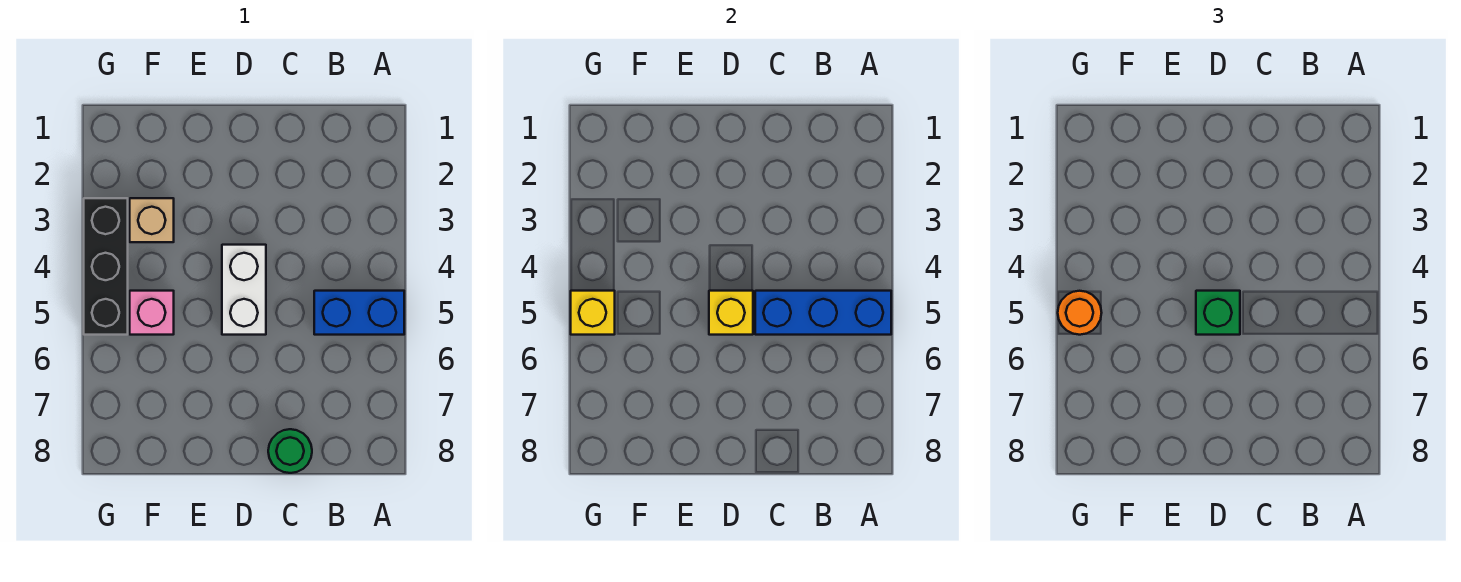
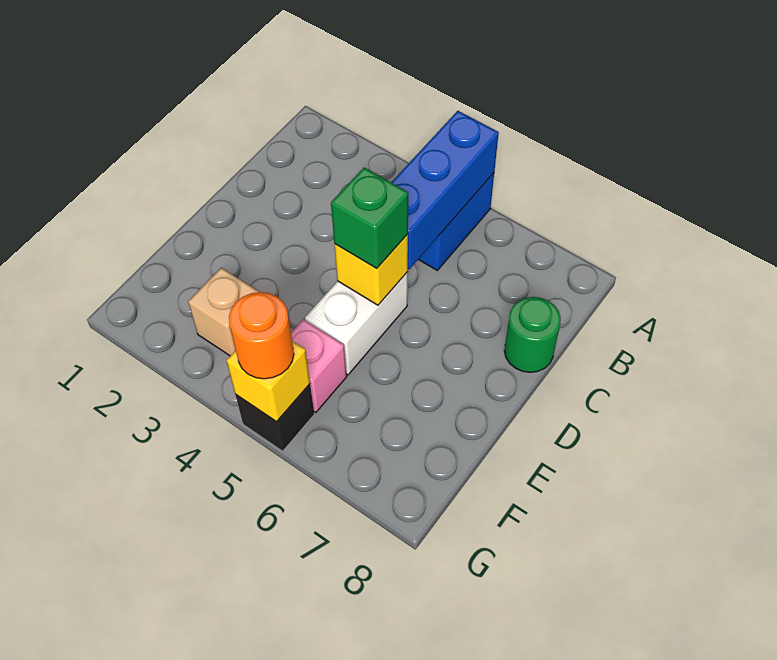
white 1x2 brick [222,245,266,335] -> white 1x2 brick turned to [305,272,408,375]
black 1x3 brick [84,198,128,335] -> black 1x1 brick [235,384,314,451]

